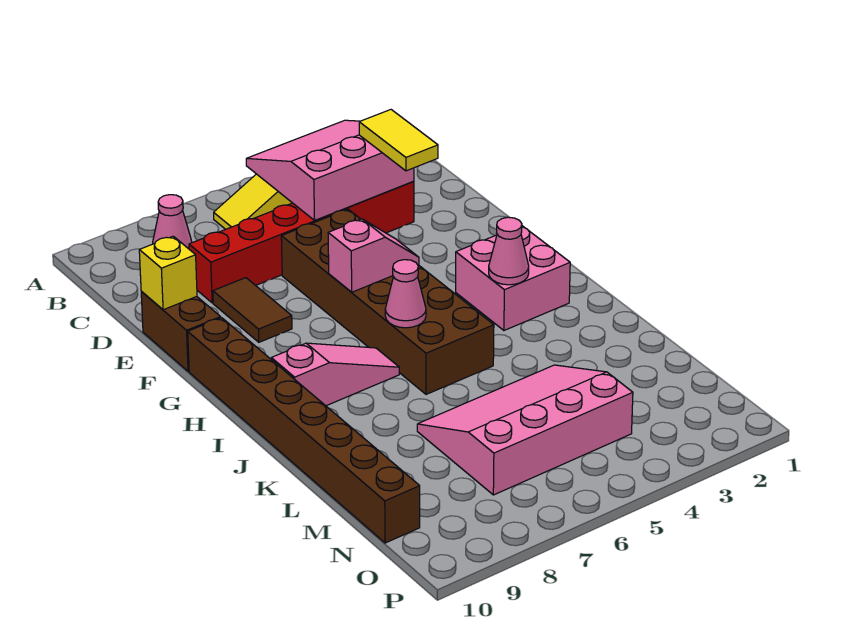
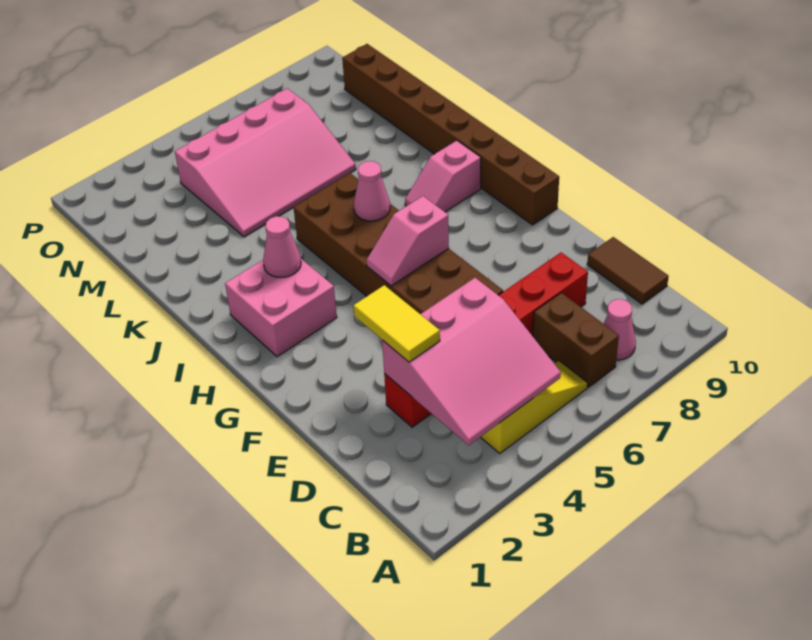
brown 1x2 tile [213,278,292,342] -> brown 1x2 tile moved to [587,237,669,304]
brown 1x2 brick [141,292,221,371] -> brown 1x2 brick moved to [533,293,619,387]
yellow 1x1 brick [139,236,197,310] -> none
pink 1x3 slope [271,343,399,406] -> pink 1x2 slope [405,141,481,212]

